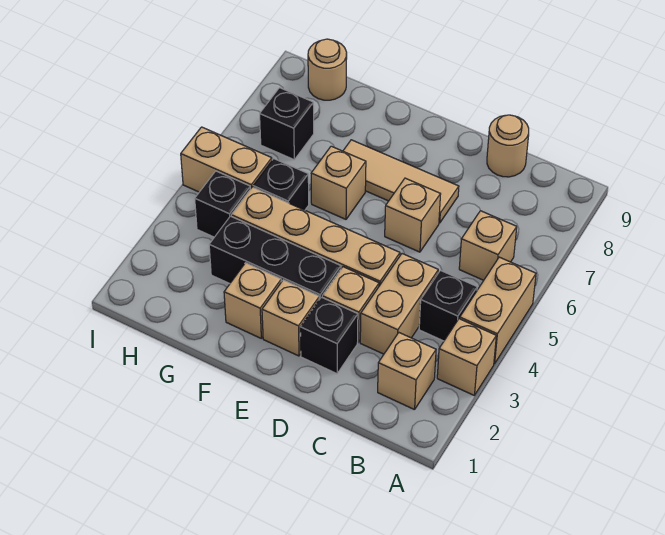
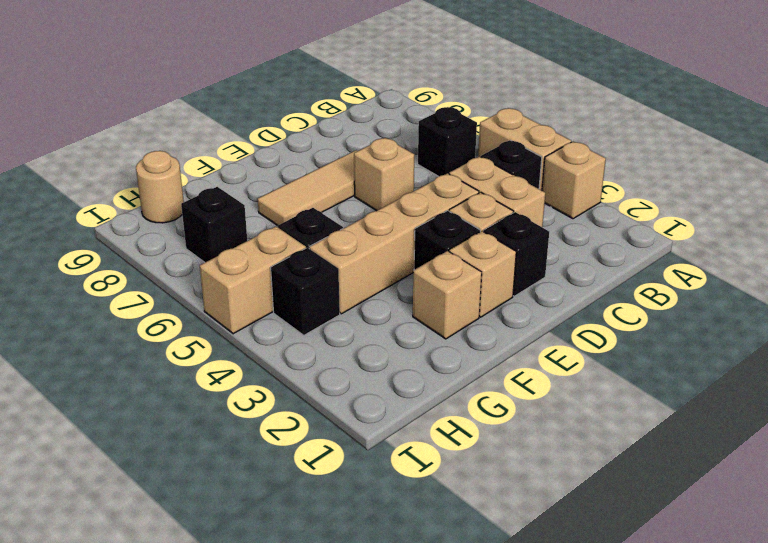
tan 1x1 brick [378,333,436,410] -> none
tan 1x1 brick [459,211,517,280] -> black 1x1 brick [418,107,477,176]
tan 1x1 round brick [487,115,529,177] -> none
black 1x3 brick [209,216,341,299] -> black 1x1 brick [414,211,480,270]
tan 1x1 brick [311,146,366,219] -> none

